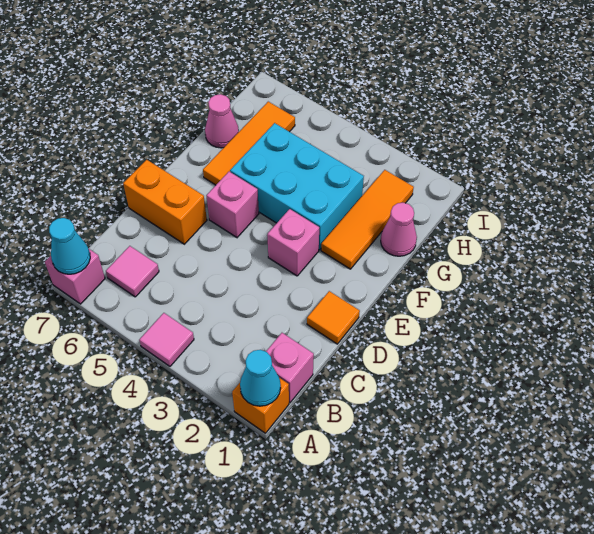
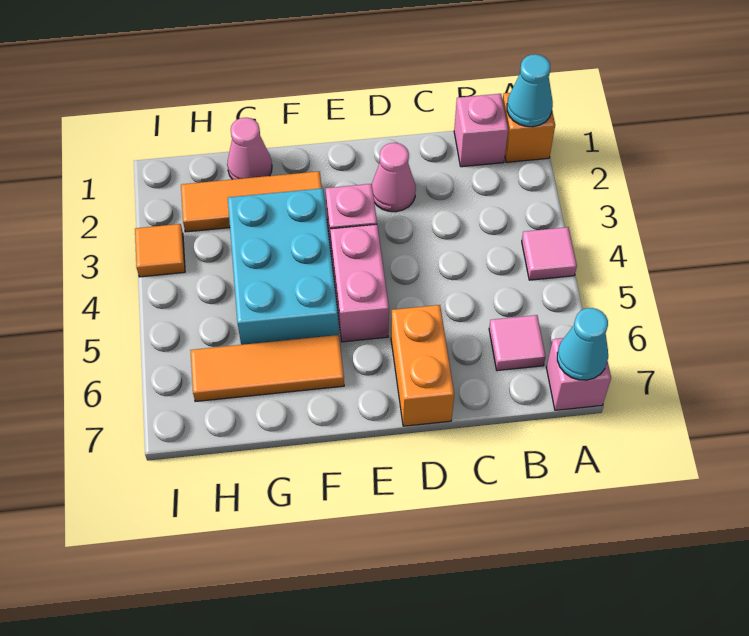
orange 1x1 tile [307,291,360,344] -> orange 1x1 tile moved to [135,224,185,277]
pink 1x1 brick [206,172,259,238] -> pink 1x2 brick [330,224,389,342]
pink 1x1 cone [205,94,239,148] -> pink 1x1 cone moved to [372,143,416,212]

